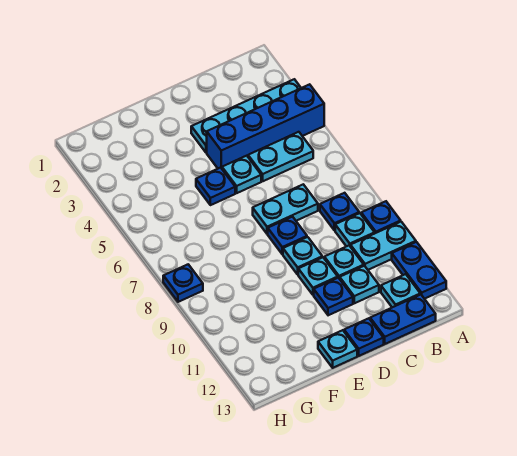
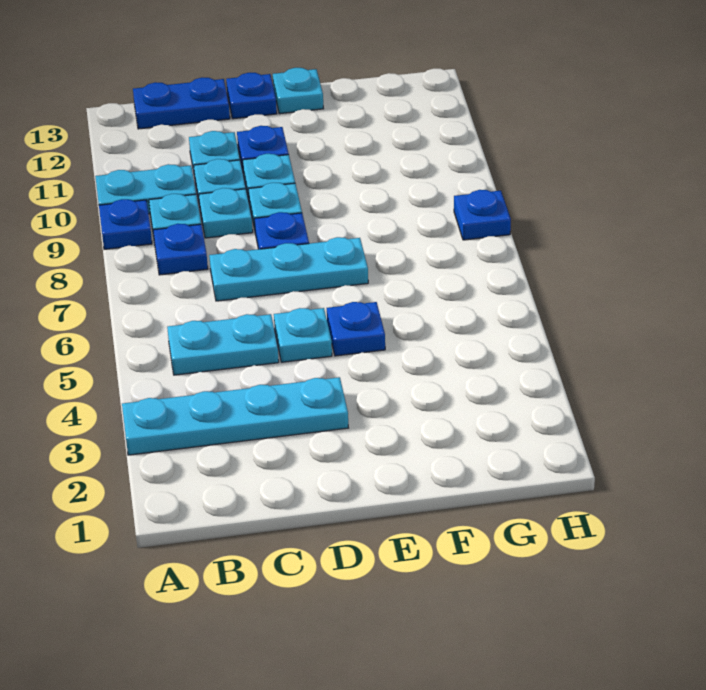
blue 1x4 brick [207,84,324,168] -> none
blue 1x2 plate [392,242,446,299] -> none
cyan 1x1 plate [381,274,420,307] -> cyan 1x1 plate moved to [199,188,253,238]
cyan 1x2 plate [253,184,318,234] -> cyan 1x3 plate [209,237,368,301]

